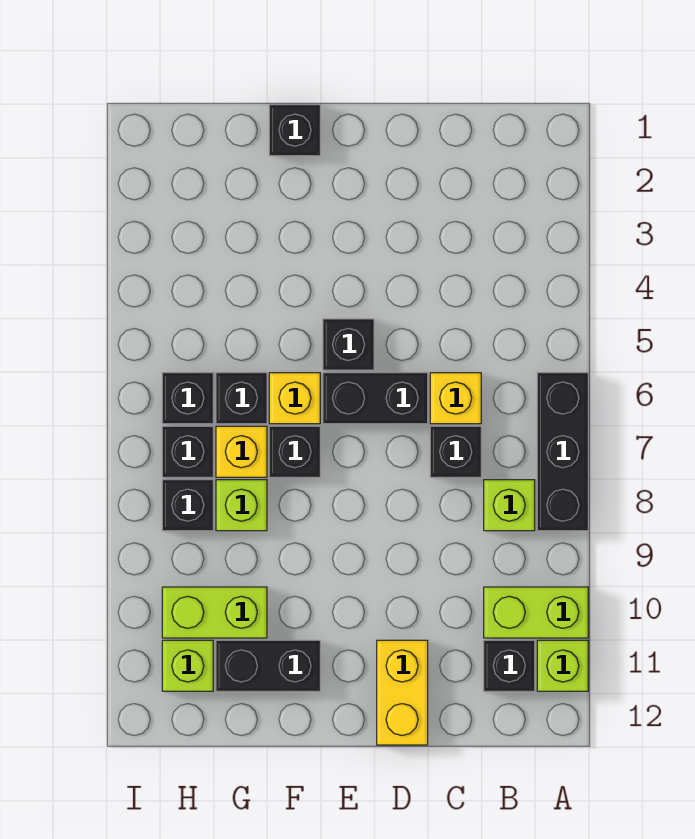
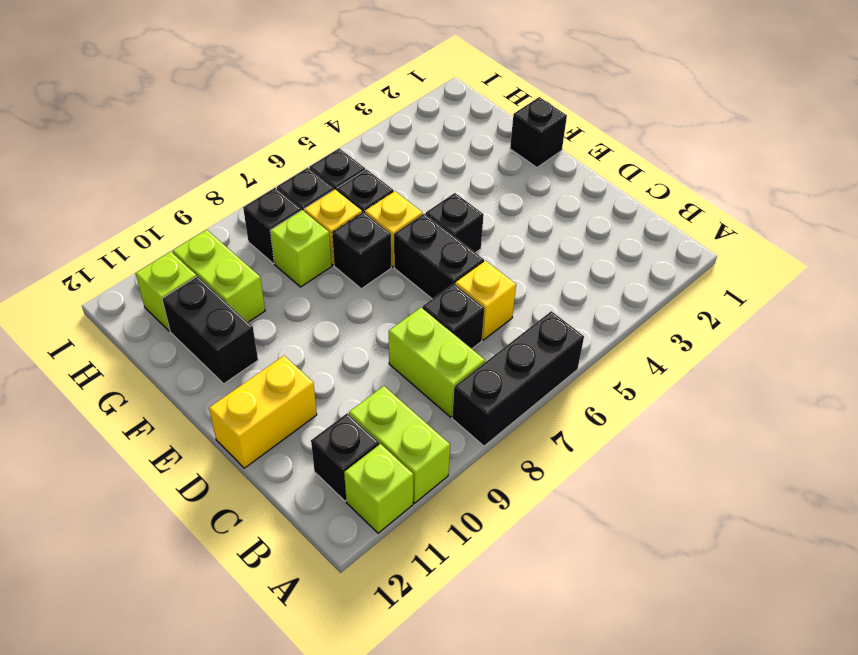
lime 1x1 brick [484,480,535,531] -> lime 1x2 brick [389,308,485,417]

